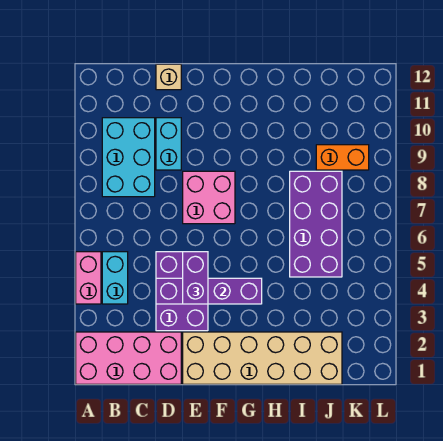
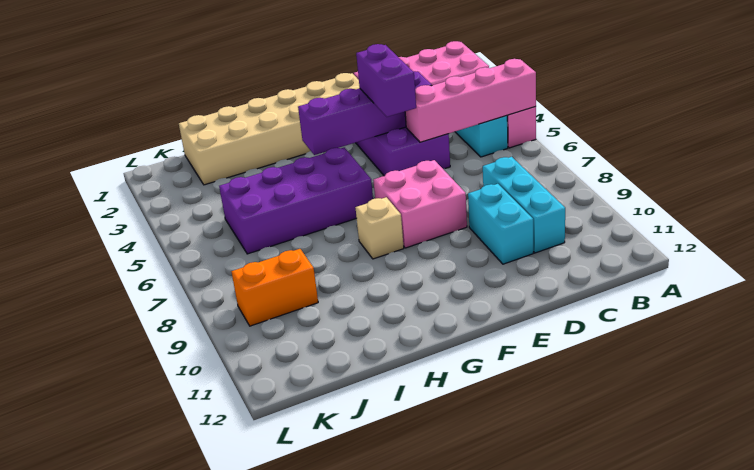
none -> pink 1x4 brick [405,59,536,142]
cyan 2x3 brick [102,118,155,197] -> cyan 1x3 brick [483,157,565,253]
tan 1x1 brick [156,64,181,90] -> tan 1x1 brick moved to [355,197,404,259]
purple 2x4 brick [290,171,342,277] -> purple 2x4 brick turned to [219,147,373,254]

